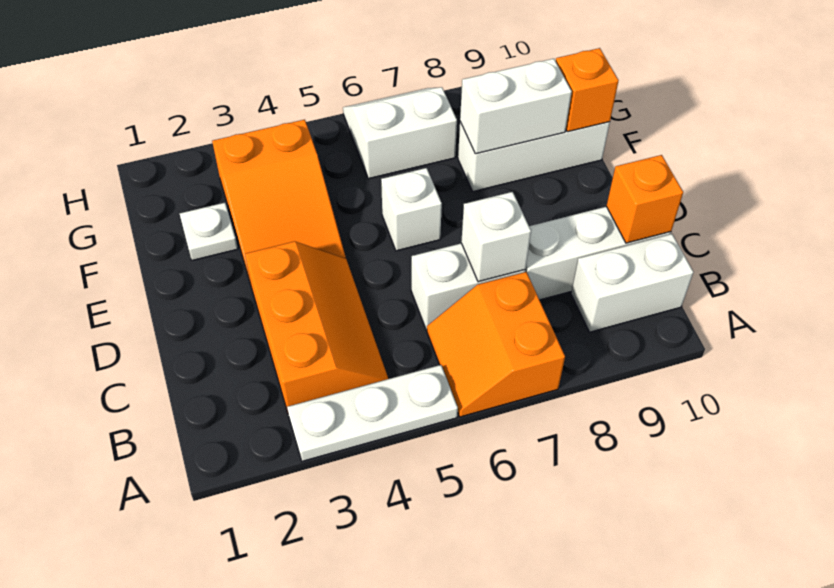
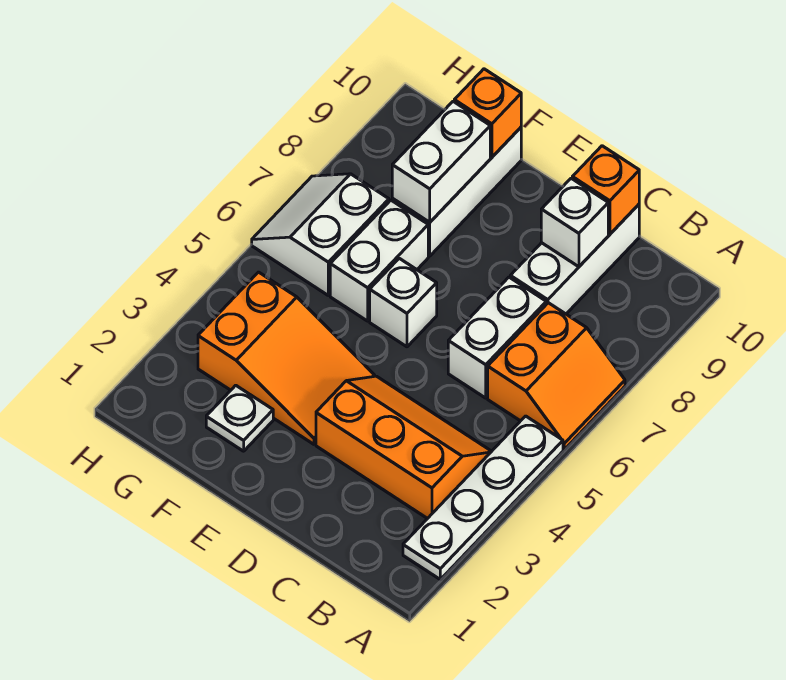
white 1x3 plate [287,365,458,461] -> white 1x4 plate [403,416,563,579]
orange 2x2 slope [427,272,565,417] -> orange 2x2 slope turned to [488,303,625,449]
white 1x2 brick [571,234,694,332] -> white 1x2 brick moved to [330,200,428,321]
white 1x1 brick [461,192,531,282] -> white 1x1 brick moved to [541,178,608,267]

